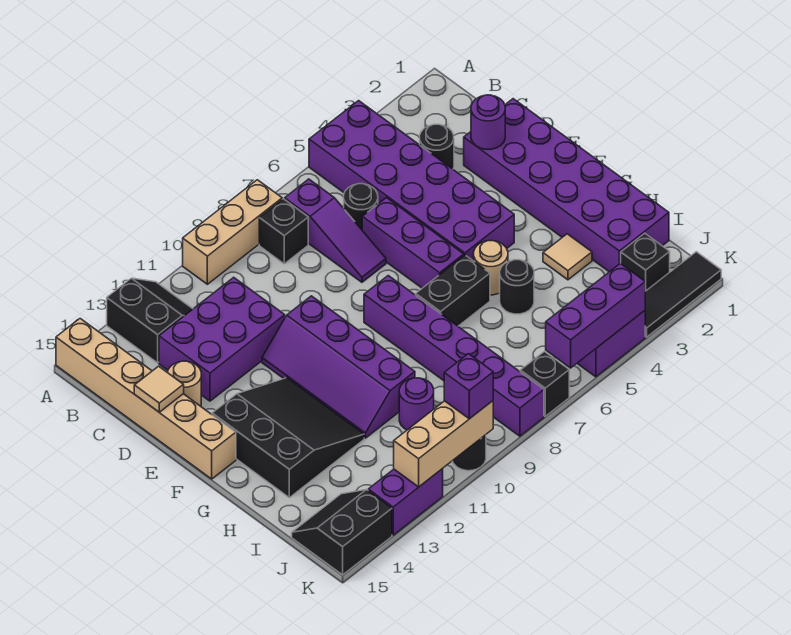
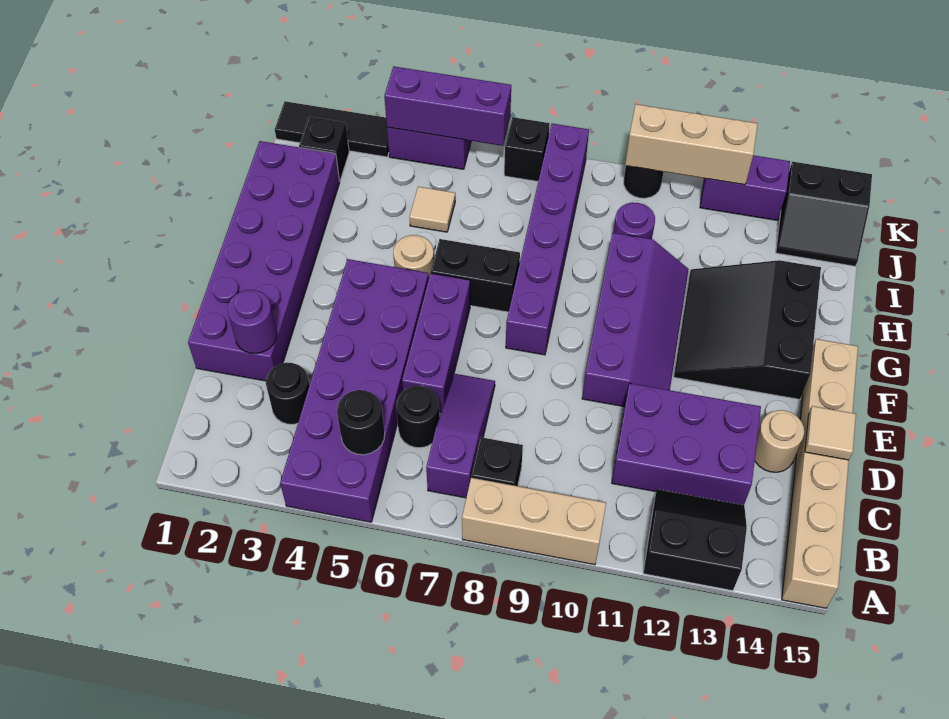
black 2x2 slope [107,278,193,363] -> black 2x2 slope turned to [643,489,747,591]
tan 1x1 tile [543,234,592,280] -> tan 1x1 tile moved to [409,187,455,232]
black 1x1 round brick [500,260,534,314] -> black 1x1 round brick moved to [337,390,385,455]
purple 1x1 brick [444,354,493,419] -> none

